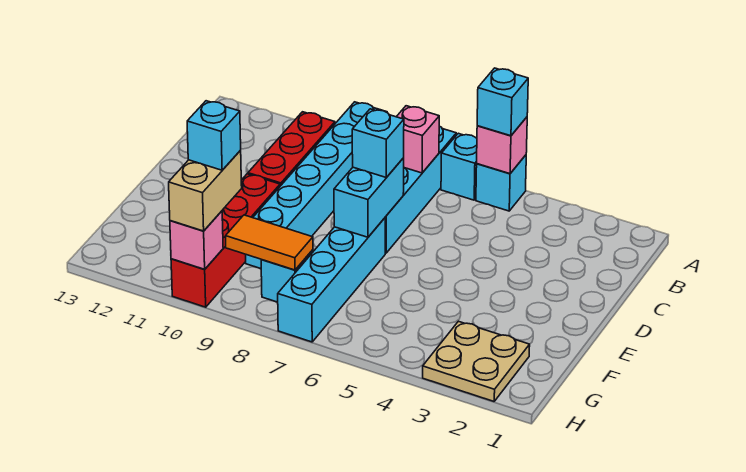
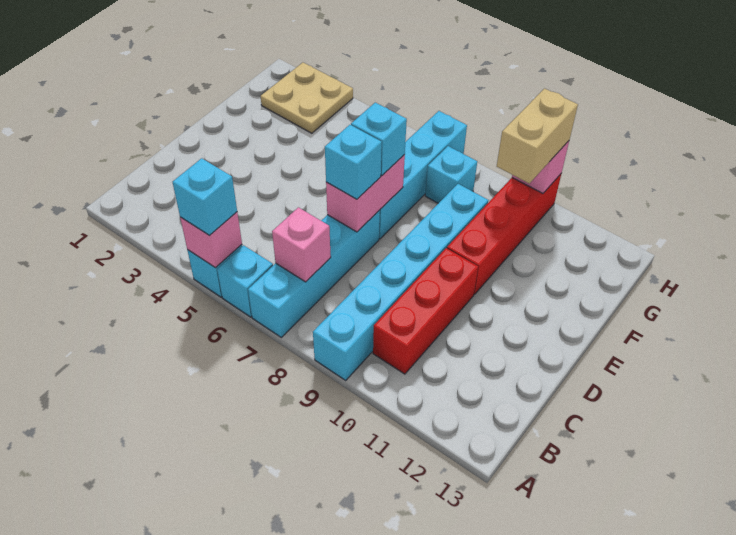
cyan 1x2 brick [334,158,404,237] -> pink 1x2 brick [326,155,405,232]
orange 1x2 tile [226,215,313,270] -> none
cyan 1x1 brick [187,101,241,170] -> cyan 1x1 brick moved to [351,103,407,176]

